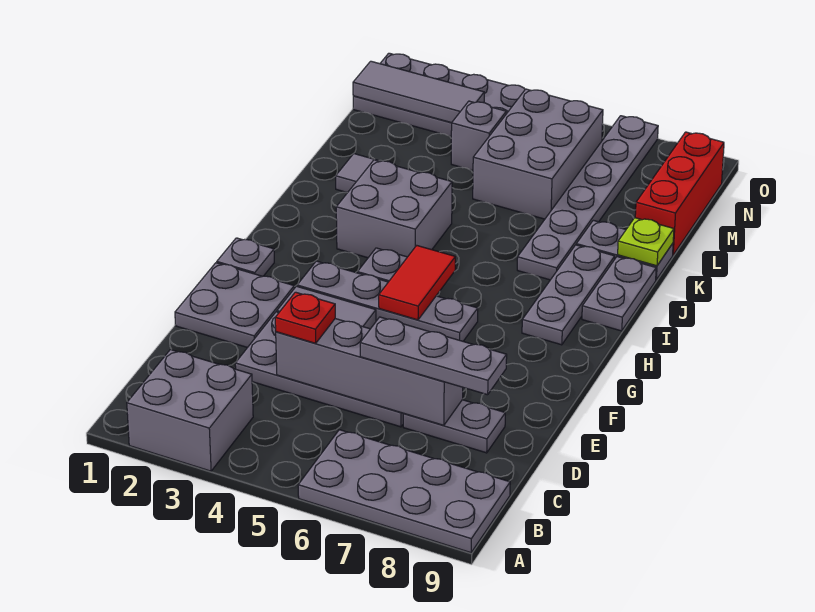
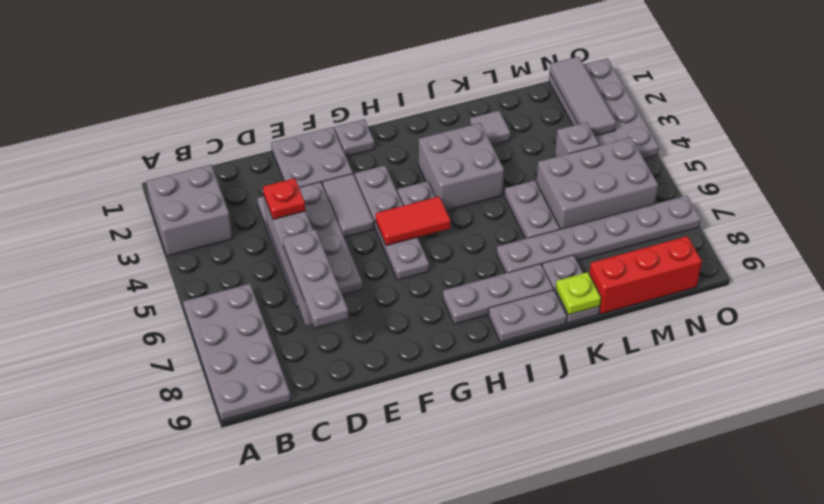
grey 1x2 plate [403,400,505,453] -> grey 1x2 plate moved to [505,180,560,239]

